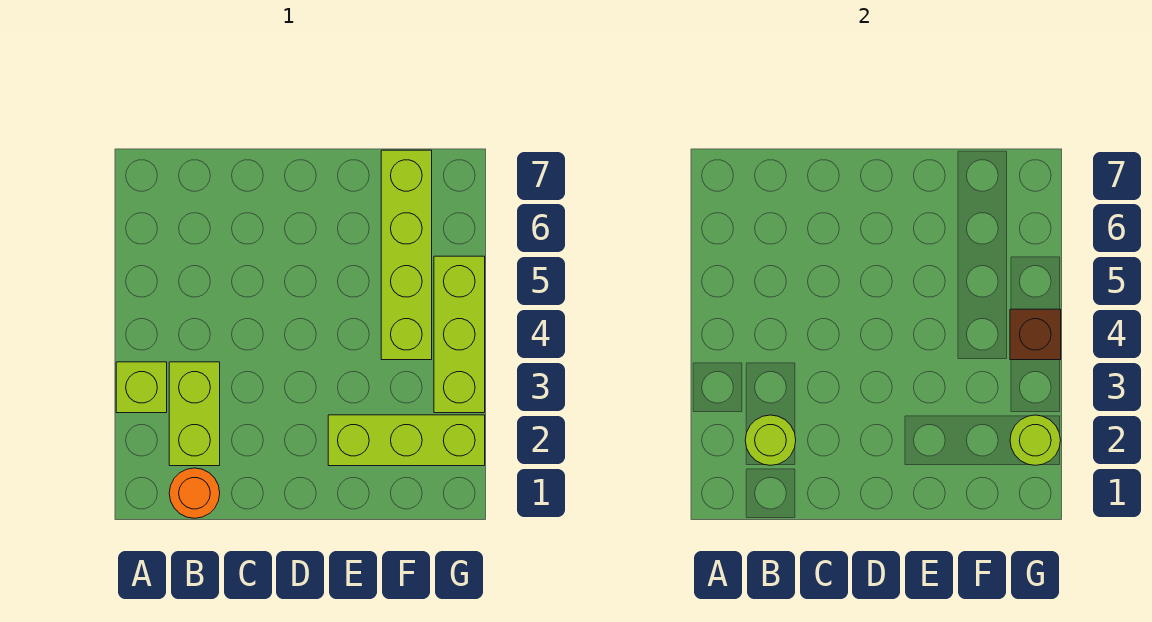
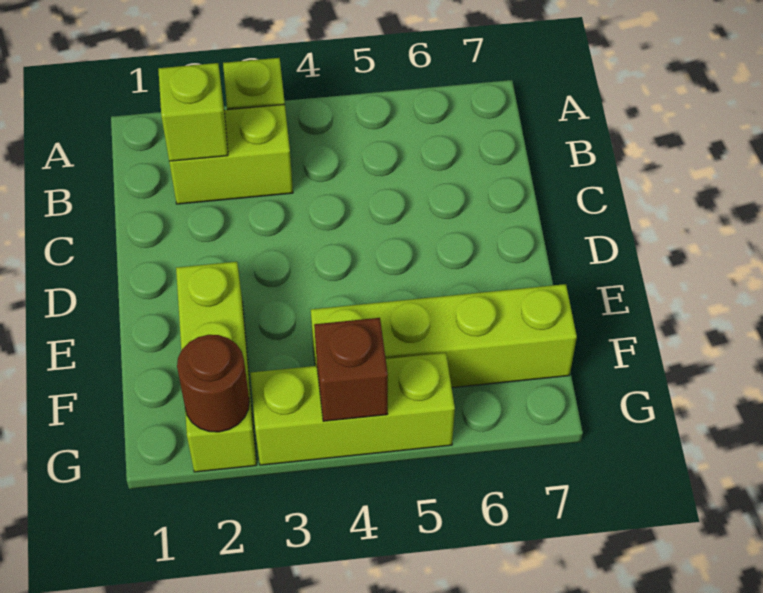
orange 1x1 round brick [169,468,220,518] -> none
lime 1x1 round brick [745,415,796,465] -> lime 1x1 brick [158,63,228,162]
lime 1x1 round brick [1010,415,1061,465] -> brown 1x1 round brick [177,335,249,432]

